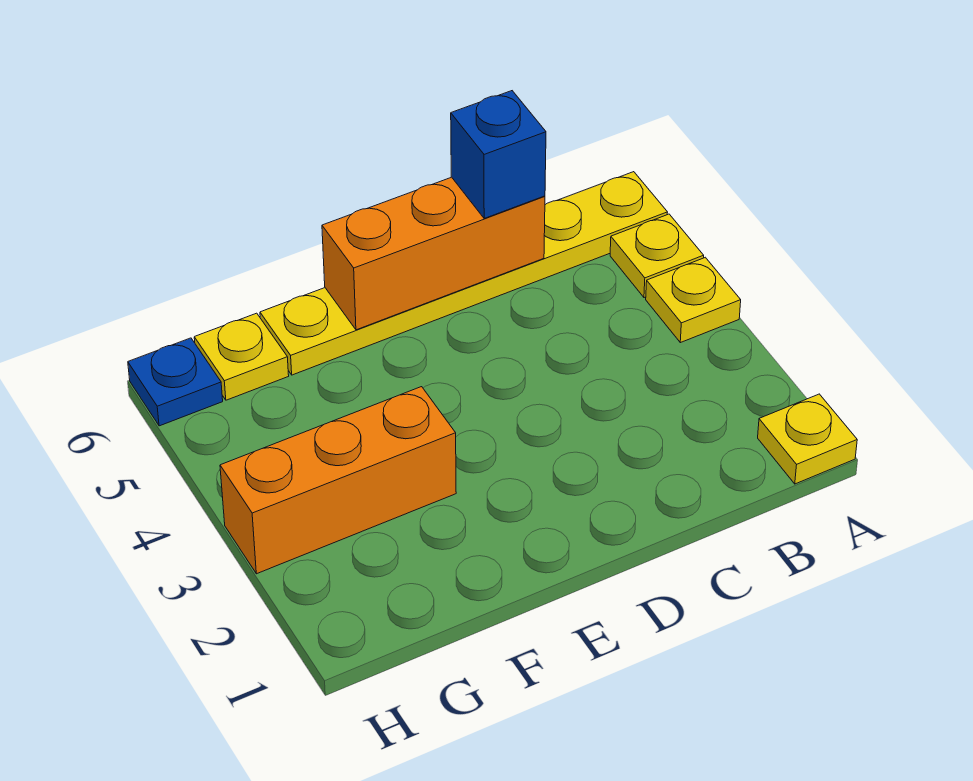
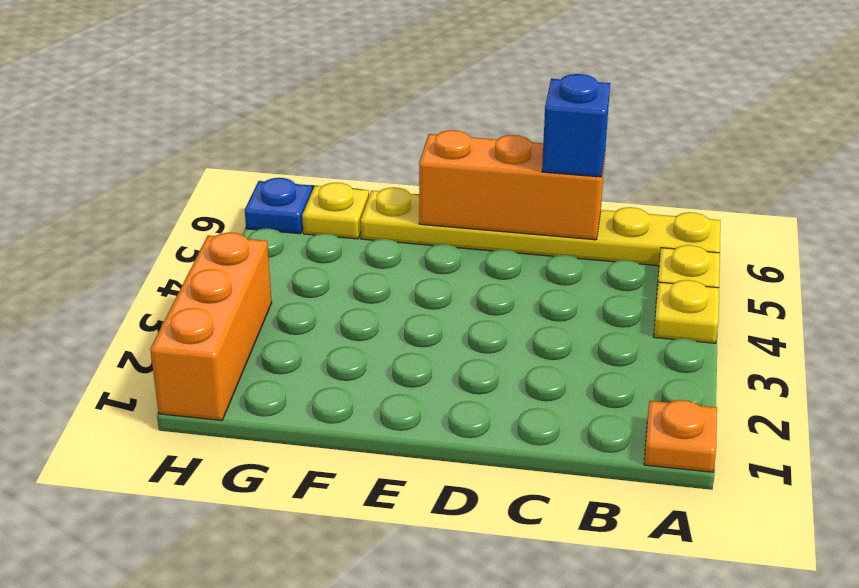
yellow 1x1 plate [758,394,857,484] -> orange 1x1 plate [644,400,717,472]
orange 1x3 brick [220,387,456,574] -> orange 1x3 brick turned to [150,233,272,421]

